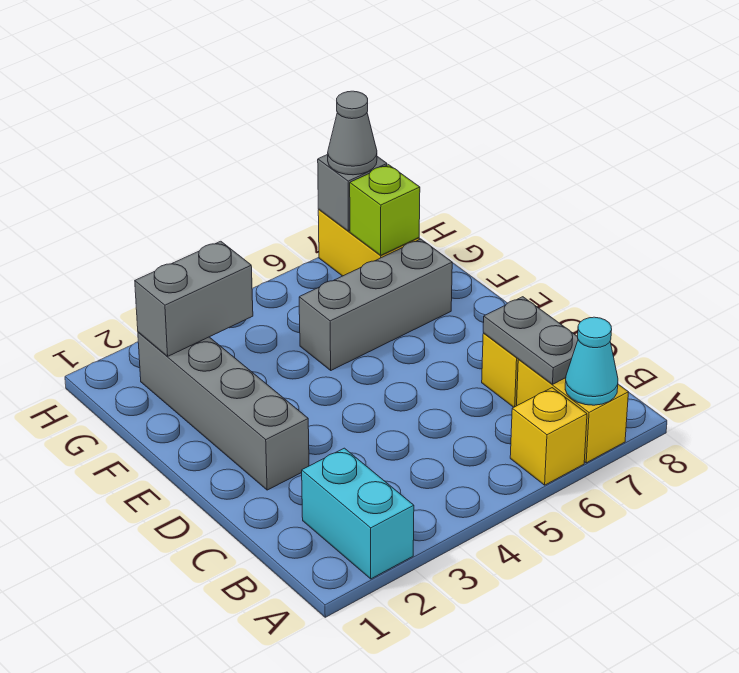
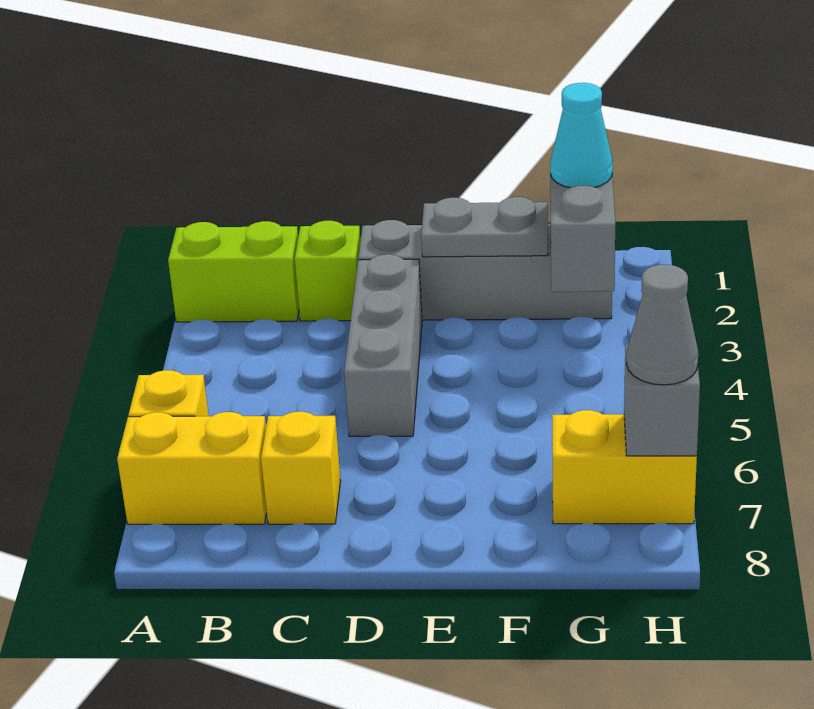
cyan 1x2 brick [302,448,414,579] -> lime 1x2 brick [168,221,299,322]
cyan 1x1 cone [565,317,618,405] -> cyan 1x1 cone moved to [550,83,613,188]
grey 1x2 plate [483,297,578,384] -> grey 1x2 plate moved to [421,197,548,257]
grey 1x3 brick [299,239,452,370] -> grey 1x3 brick moved to [344,254,422,436]
lime 1x1 brick [350,165,420,255] -> lime 1x1 brick moved to [295,221,360,321]

